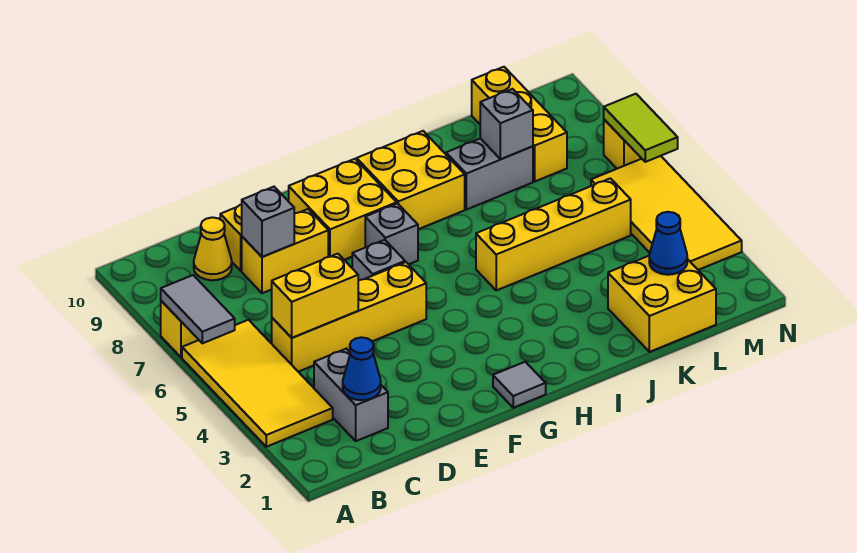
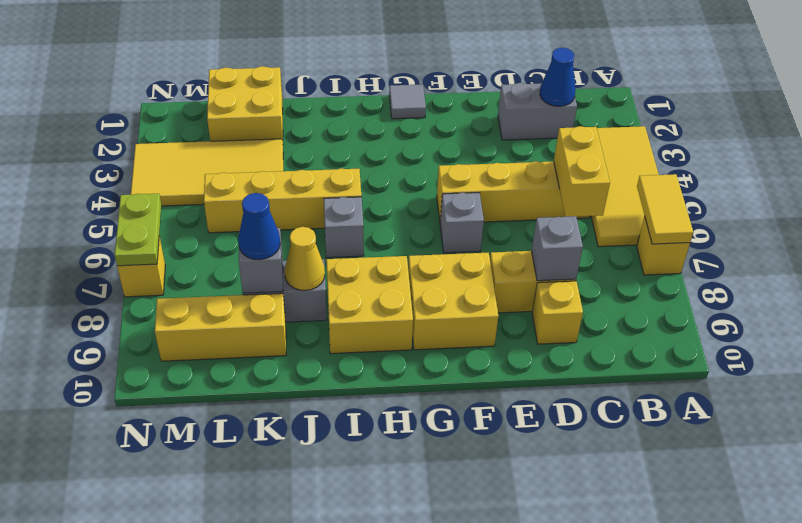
grey 1x2 tile [161,275,235,343] -> yellow 1x2 tile [637,174,693,244]
grey 1x2 brick [314,349,388,441] -> grey 1x2 brick turned to [498,83,577,140]
yellow 1x2 brick [272,254,358,338] -> yellow 1x2 brick turned to [554,126,610,217]
yellow 1x1 cone [194,217,232,280] -> yellow 1x1 cone moved to [285,227,325,290]
grey 1x1 brick [365,204,418,264] -> grey 1x1 brick moved to [324,197,364,258]
blue 1x1 cone [649,212,687,275] -> blue 1x1 cone moved to [238,193,280,260]
yellow 1x3 brick [472,67,567,181] -> yellow 1x3 brick turned to [155,293,286,361]
yellow 2x4 tile [591,156,742,270] -> yellow 2x4 tile turned to [131,139,283,206]
lime 1x2 tile [604,94,678,162] -> lime 1x2 plate [115,194,161,266]

